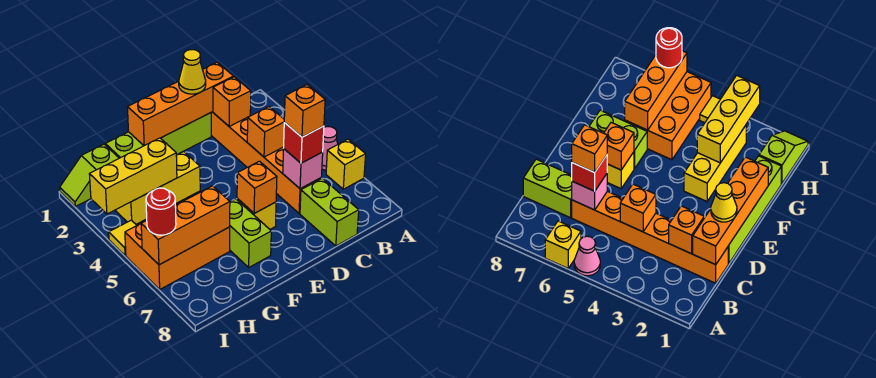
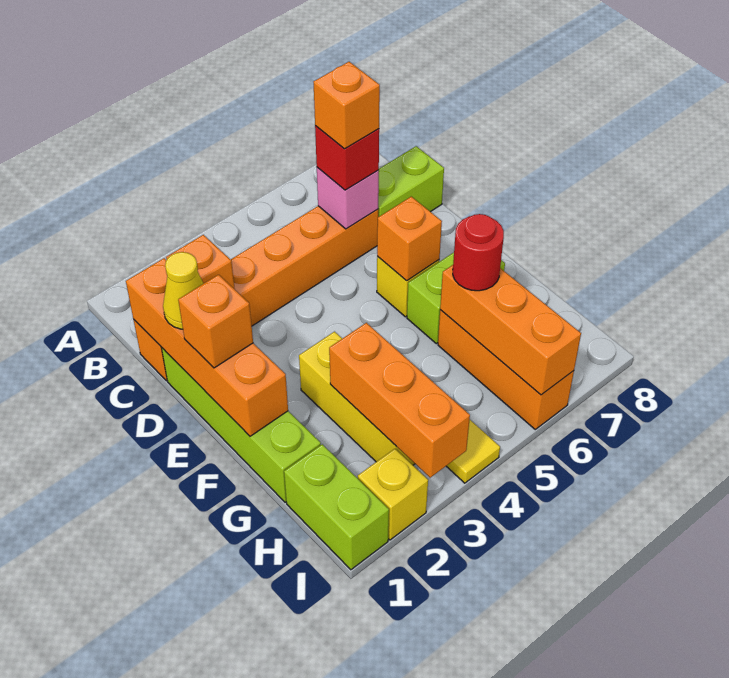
pink 1x1 cone [322,127,338,170] -> none
yellow 1x1 brick [326,139,366,189] -> yellow 1x1 brick moved to [358,449,428,540]
orange 1x1 brick [247,107,284,157] -> orange 1x1 brick moved to [178,275,253,368]
yellow 1x3 brick [89,138,177,214] -> orange 1x3 brick [329,323,470,478]
orange 2x3 brick [125,224,230,289] -> orange 1x3 brick [438,310,574,429]
lime 1x2 slope [60,144,119,206] -> lime 1x2 brick [284,444,389,570]
red 1x1 round brick [146,188,176,235] -> red 1x1 round brick moved to [453,214,504,291]

